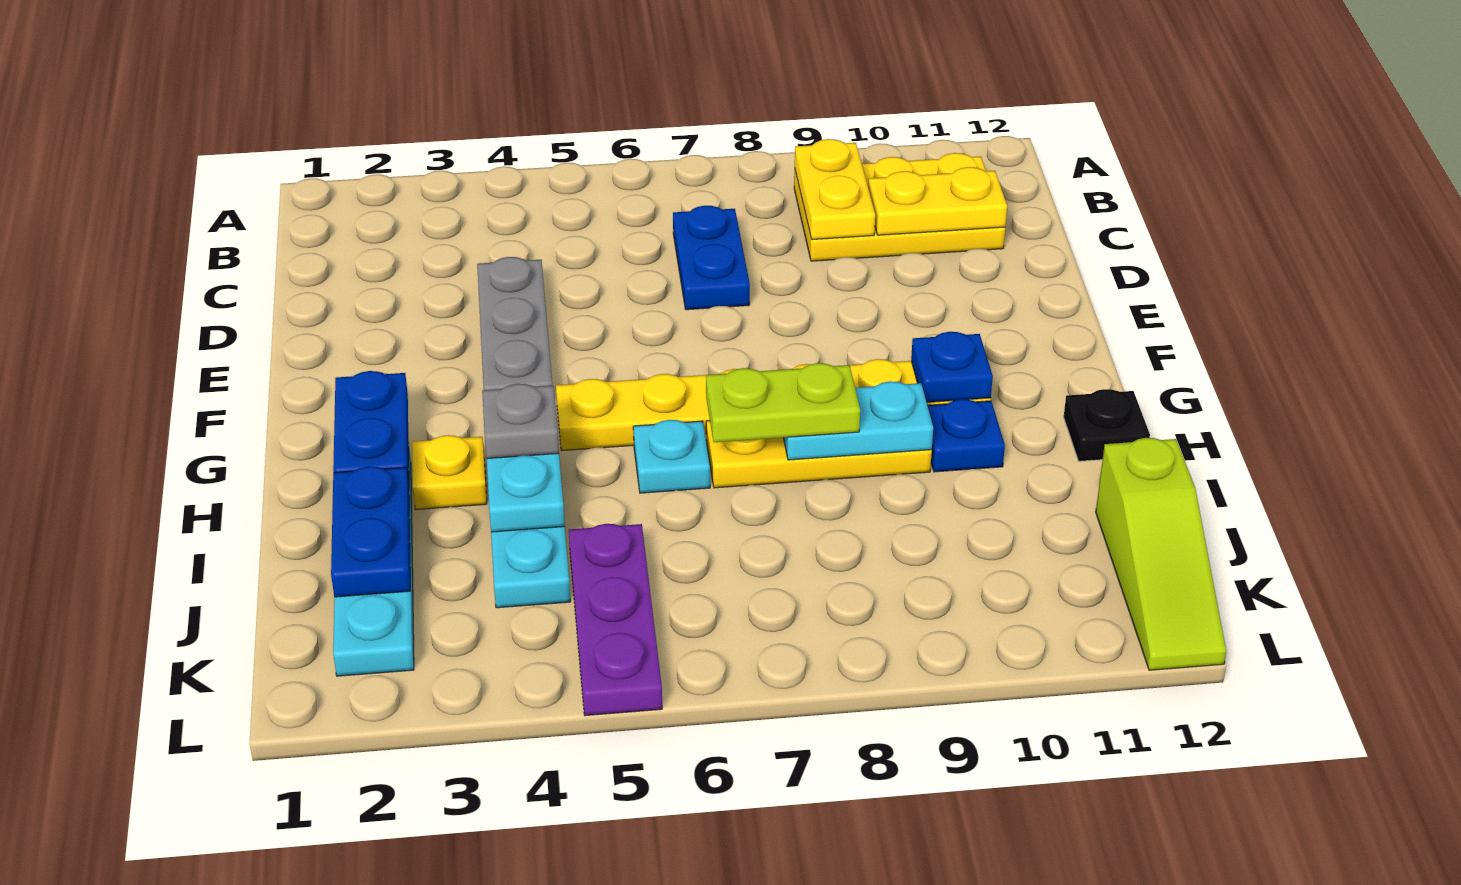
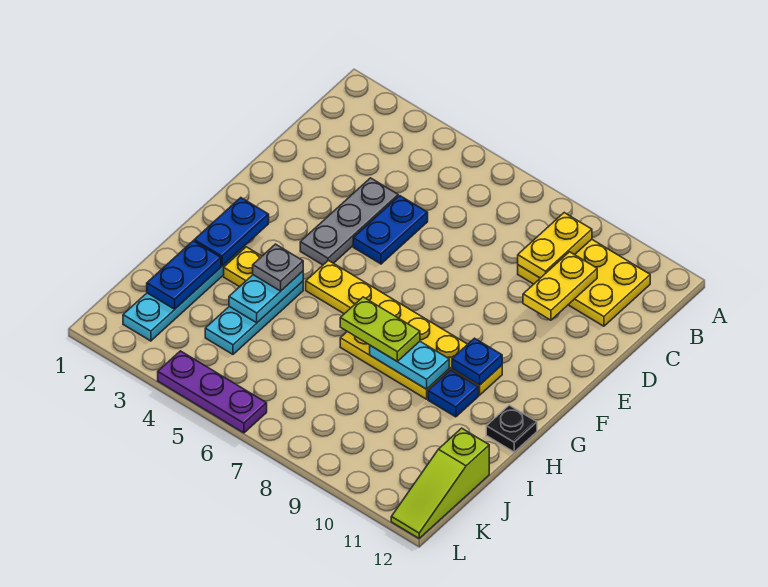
blue 1x2 plate [673,206,750,310] -> blue 1x2 plate moved to [353,196,428,264]
yellow 1x2 plate [868,167,1007,235] -> yellow 1x2 plate turned to [523,252,597,320]
cyan 1x1 plate [633,420,710,493] -> none
purple 1x3 plate [569,524,662,716] -> purple 1x3 plate turned to [158,351,267,433]

